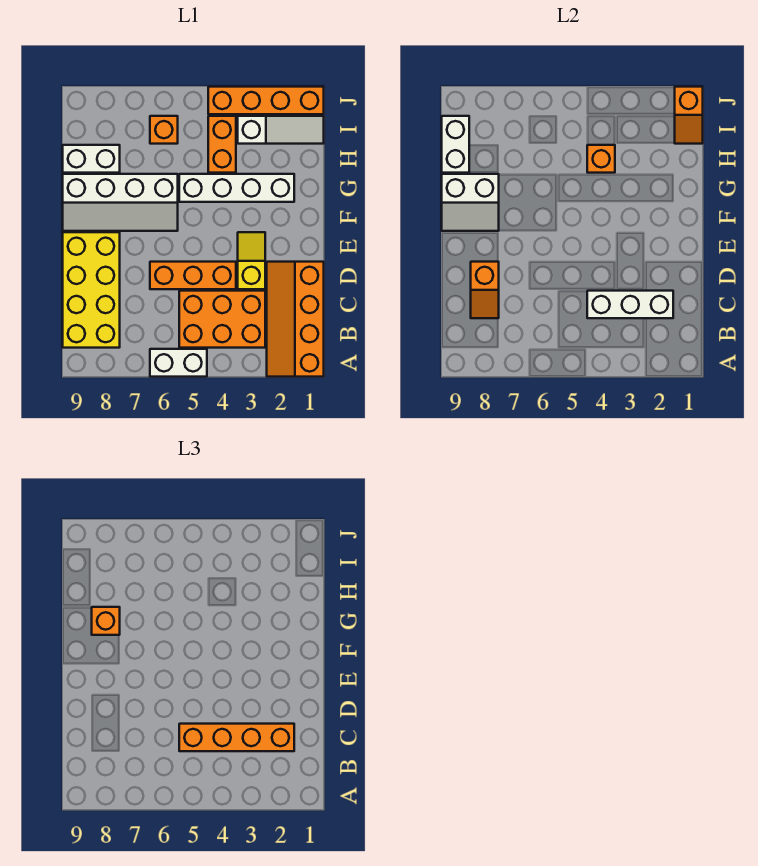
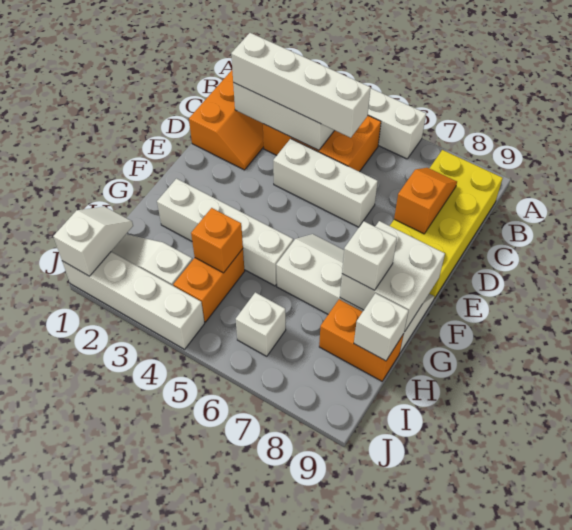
orange 1x4 brick [179,724,294,751] -> white 1x4 brick [231,33,371,138]
yellow 1x2 slope [238,232,265,289] -> none
orange 1x3 brick [150,262,236,289] -> white 1x3 brick [273,139,378,227]
white 2x2 slope [442,174,499,231] -> white 2x2 brick [340,221,445,332]
orange 1x1 brick [92,607,120,635] -> white 1x1 brick [342,221,397,290]
white 1x2 brick [63,145,120,173] -> orange 1x2 brick [319,299,404,381]
white 1x2 brick [442,116,469,173] -> white 1x1 brick [354,293,409,361]
orange 1x2 slope [675,87,703,144] -> white 1x2 slope [53,207,133,276]
orange 1x1 brick [150,116,178,144] -> white 1x1 brick [236,292,286,356]
orange 1x4 brick [208,87,324,114] -> white 1x4 brick [62,252,205,349]

